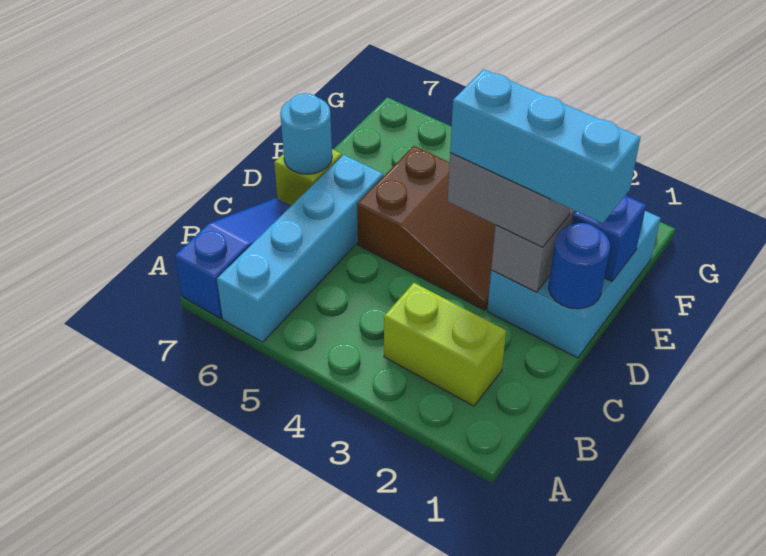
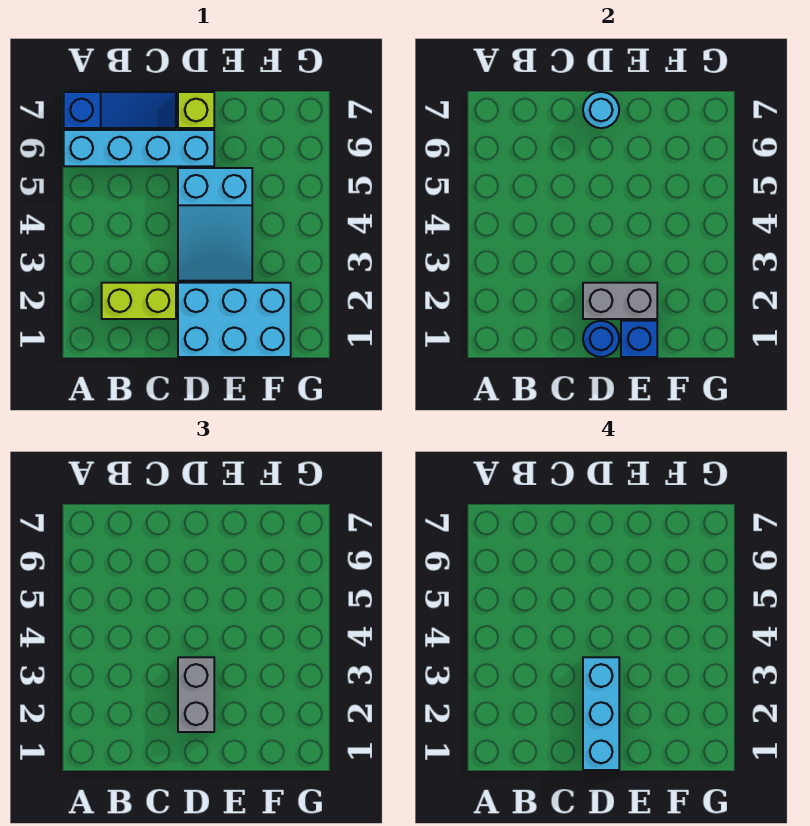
lime 1x2 brick [384,283,506,406] -> lime 1x2 brick turned to [102,283,176,319]
brown 2x3 slope [357,146,495,310] -> cyan 2x3 slope [178,168,252,281]

